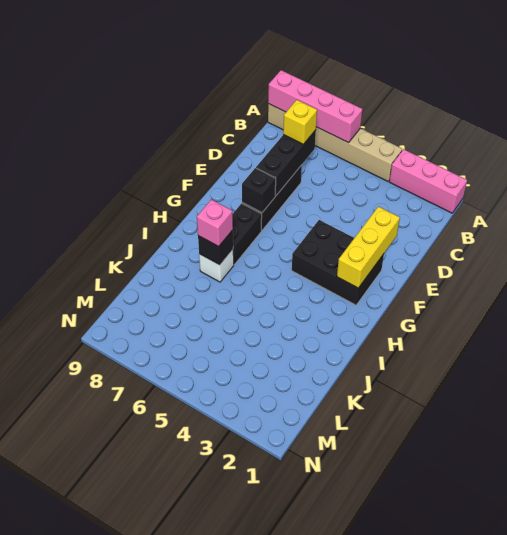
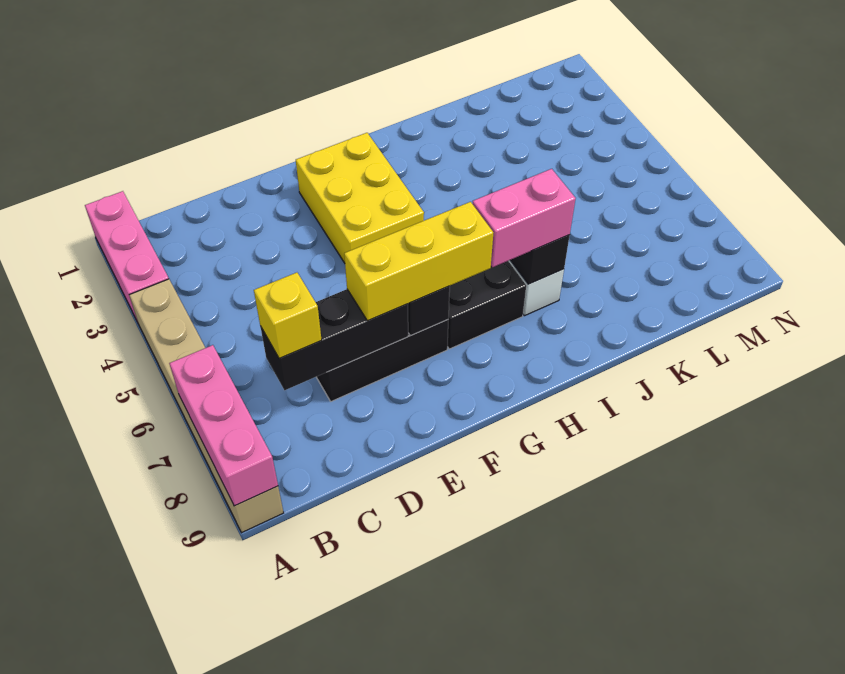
pink 1x4 brick [268,70,362,143] -> pink 1x3 brick [169,345,278,506]
yellow 1x3 brick [337,207,400,288] -> yellow 1x3 brick moved to [344,202,493,321]
black 2x3 brick [292,220,384,305] -> yellow 2x3 brick [296,133,424,263]
pink 1x1 brick [197,199,233,246] -> pink 1x2 brick [473,169,576,267]

